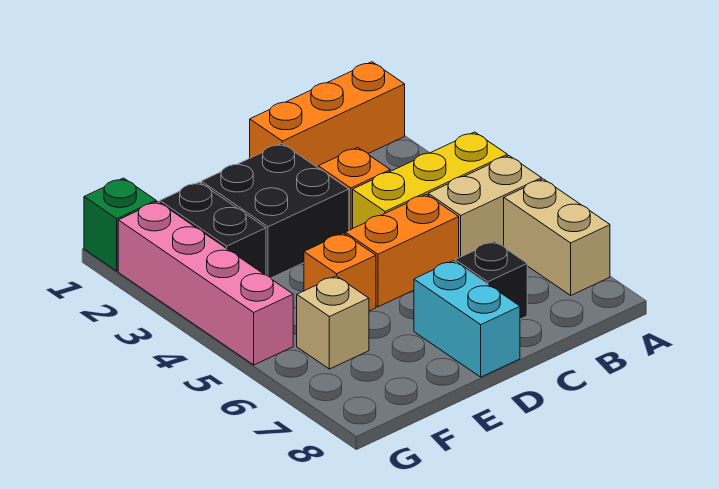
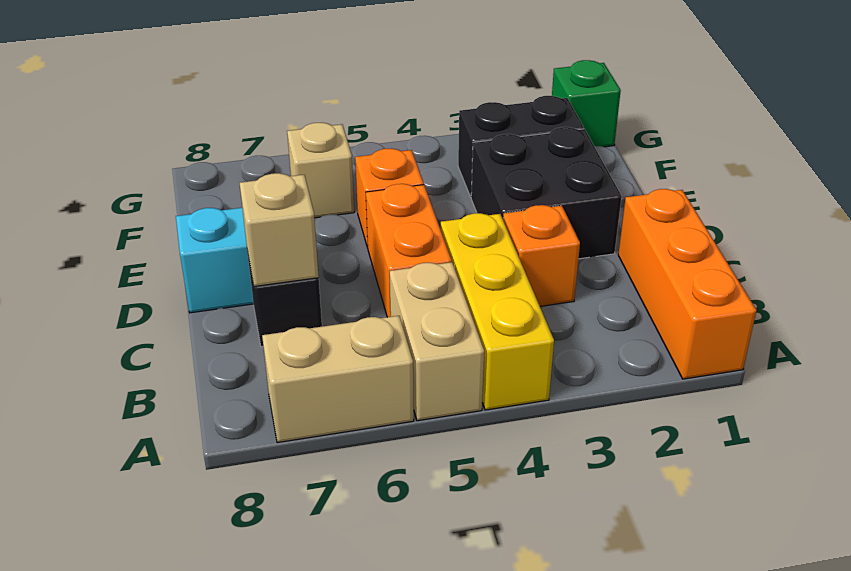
none -> tan 1x1 brick [240,173,319,287]
pink 1x4 brick [118,202,293,365] -> none

